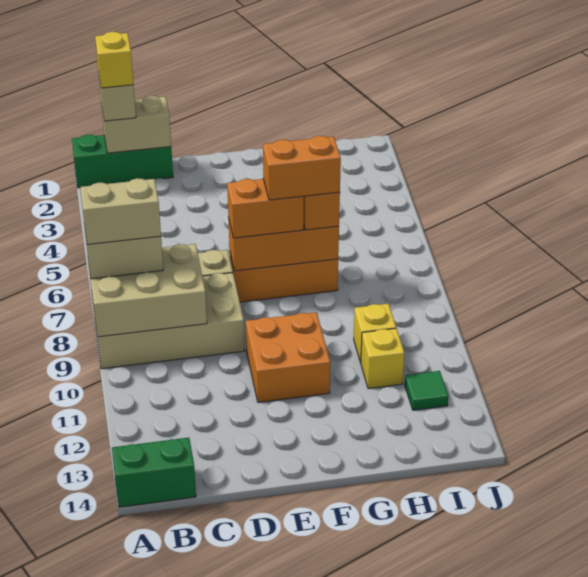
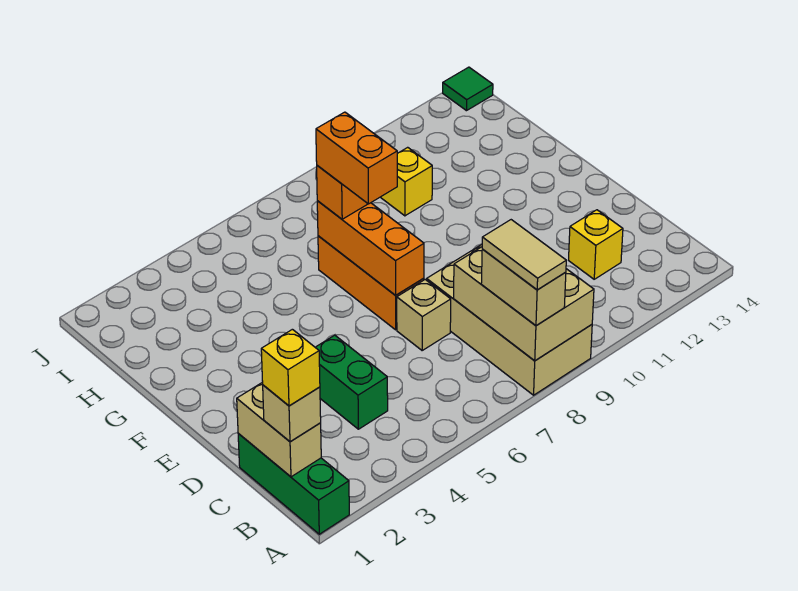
tan 1x2 brick [80,178,161,245] -> tan 1x2 tile [482,220,566,290]
green 1x2 brick [112,438,196,507] -> green 1x2 brick moved to [315,335,388,429]
orange 1x2 brick [227,179,304,238] -> none
orange 2x2 brick [246,312,330,402] -> none
yellow 1x1 brick [361,328,404,389] -> yellow 1x1 brick moved to [569,210,623,279]
green 1x1 tile [405,371,448,410] -> green 1x1 tile moved to [443,67,493,111]

